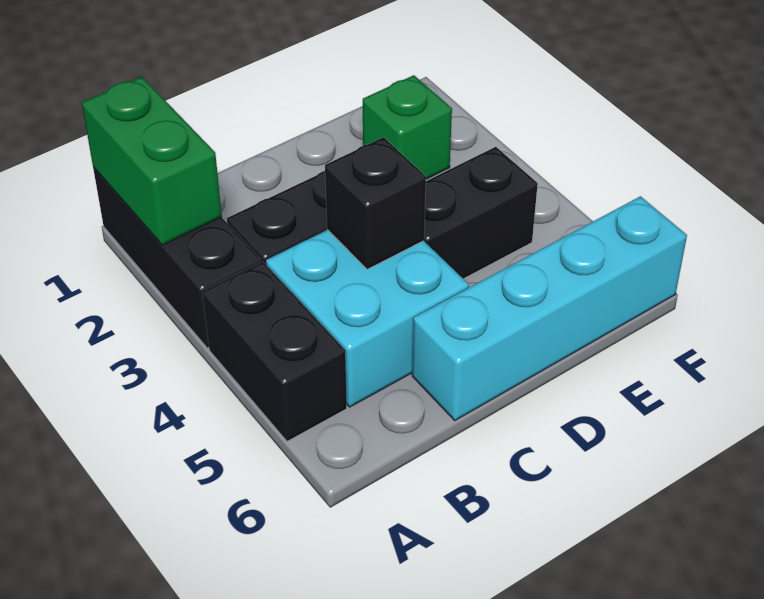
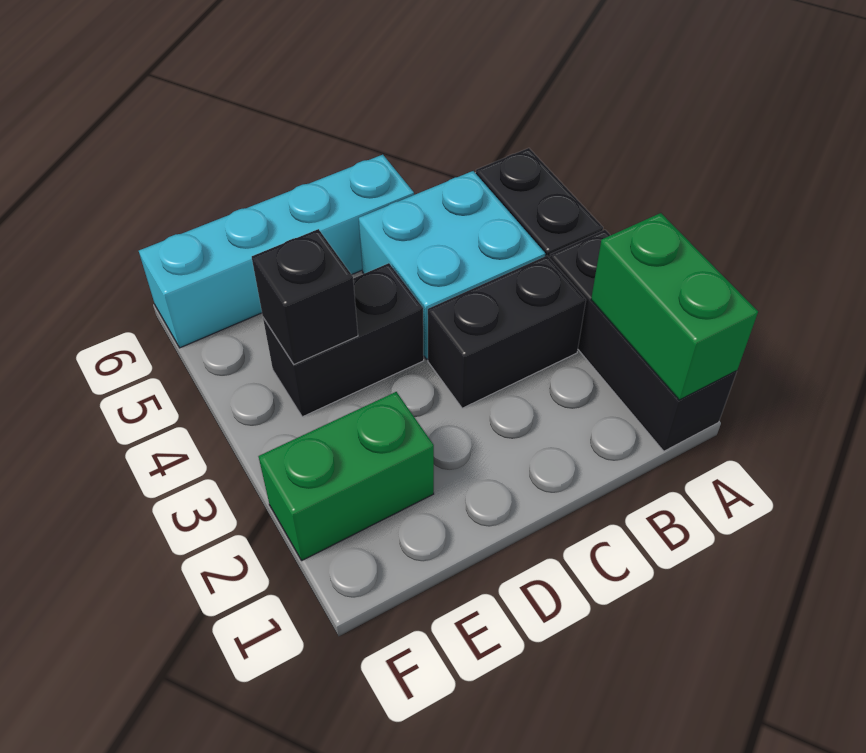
black 1x1 brick [325,137,426,269] -> black 1x1 brick moved to [252,229,358,364]
green 1x1 brick [363,75,452,179] -> green 1x2 brick [258,392,434,560]

